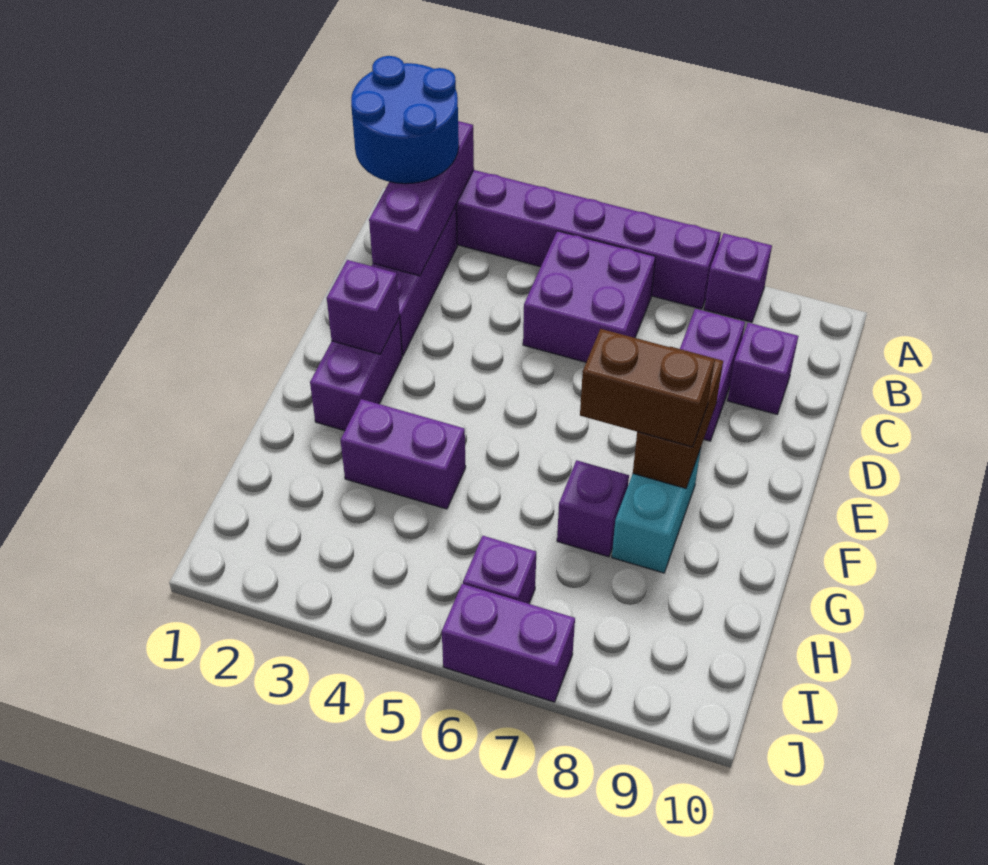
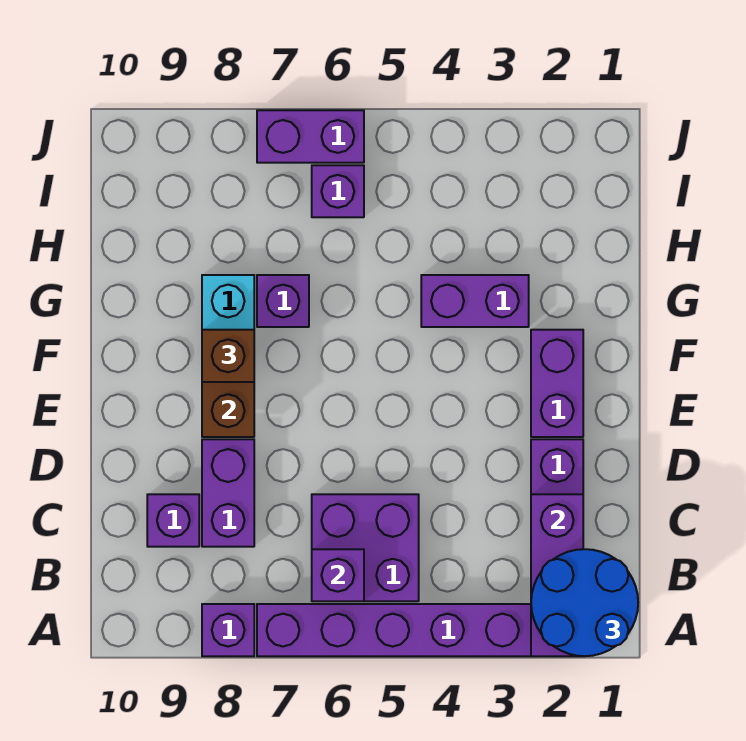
purple 1x1 brick [327,260,400,354] -> purple 1x1 brick moved to [312,549,364,601]
brown 1x2 brick [580,329,715,447] -> brown 1x1 brick [202,330,254,382]

